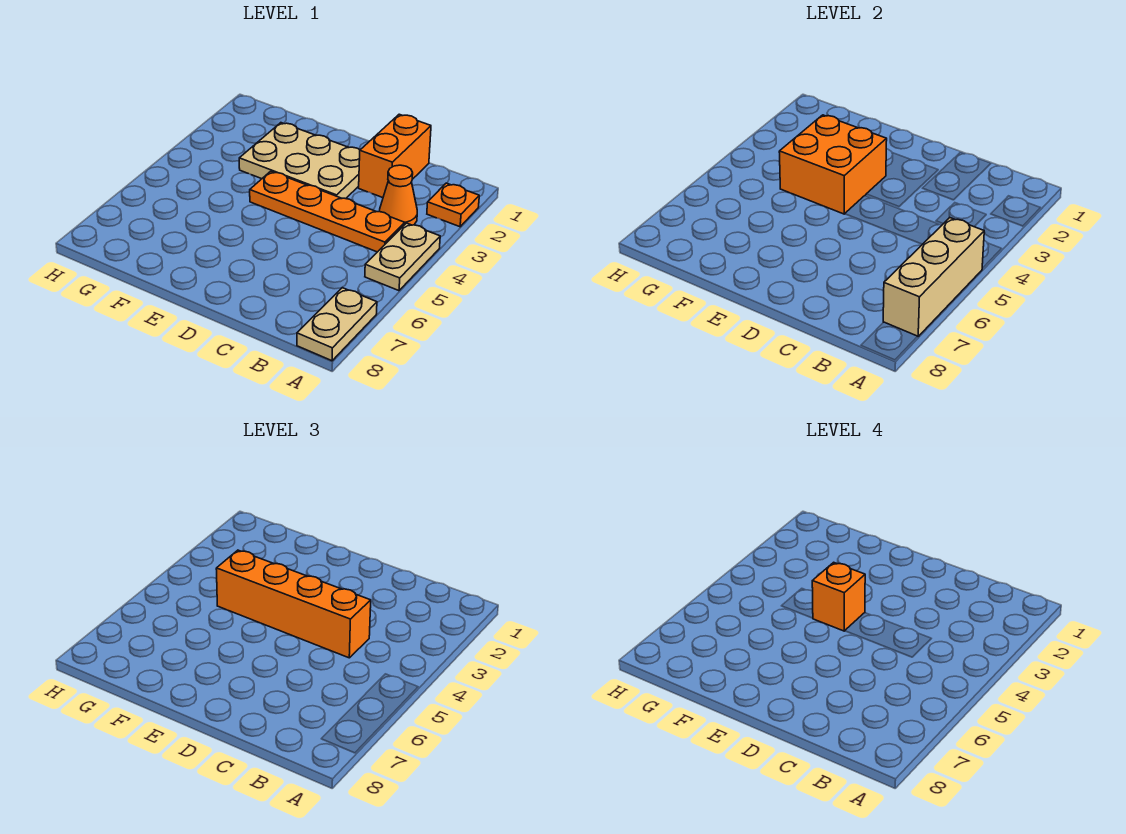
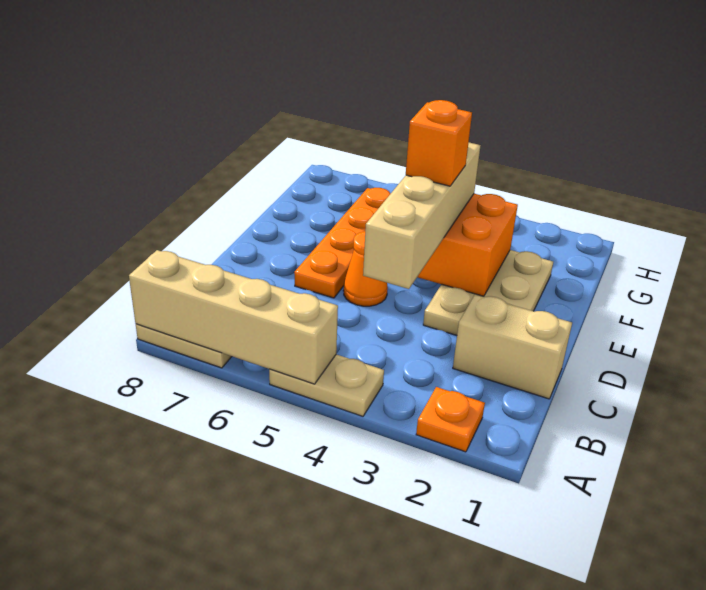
tan 1x3 brick [883,218,984,337] -> tan 1x4 brick [129,250,338,384]
orange 1x1 cone [380,165,417,225] -> orange 1x1 cone moved to [343,231,388,306]
orange 1x4 plate [250,171,405,252] -> orange 1x4 plate moved to [294,188,391,298]
orange 1x2 brick [359,114,431,198] -> tan 1x2 brick [453,295,572,399]
orange 1x4 brick [216,550,371,658] -> tan 1x4 brick [363,142,481,289]

